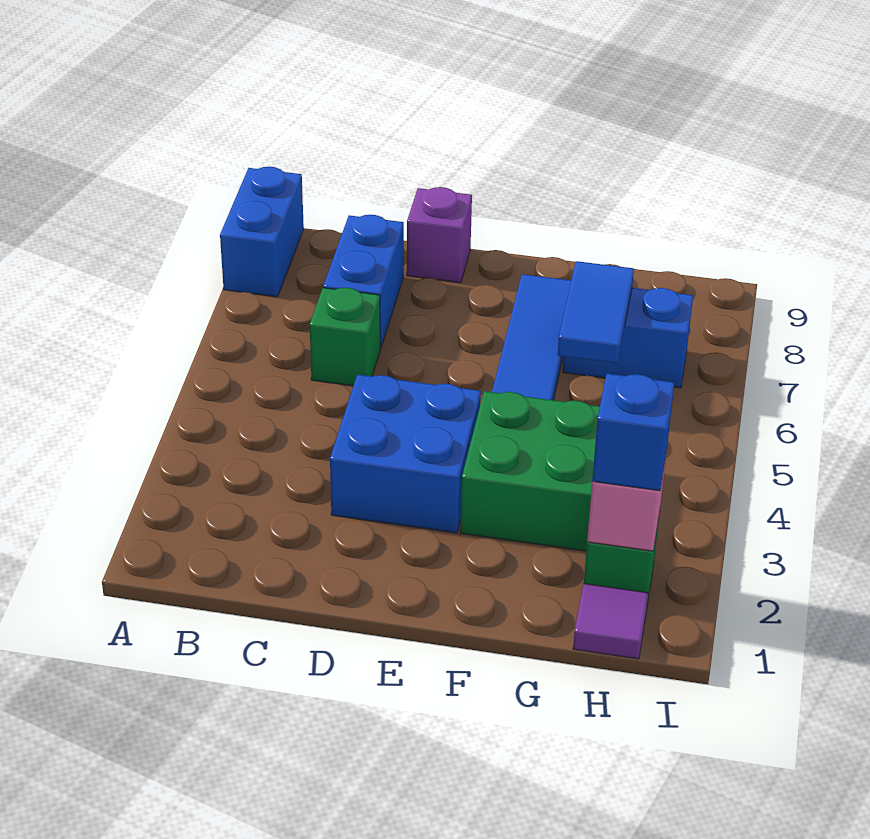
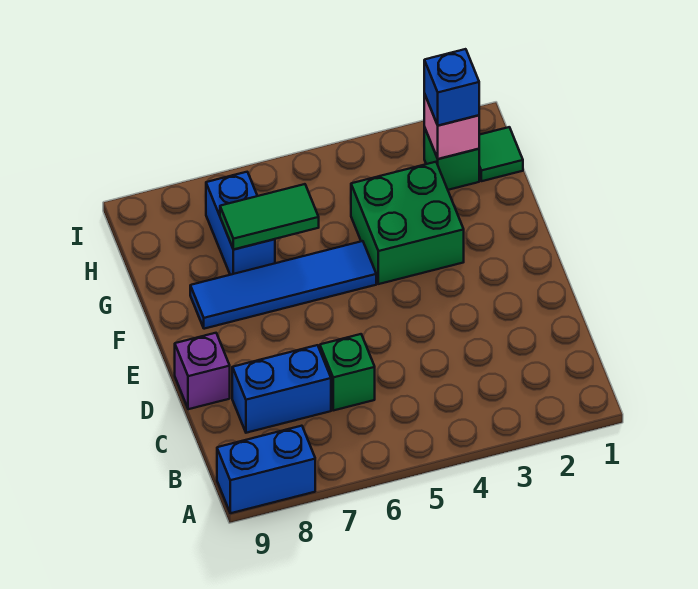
blue 2x2 brick [330,374,481,533] -> none
blue 1x2 tile [558,261,634,363] -> green 1x2 tile [220,184,319,250]
purple 1x1 tile [573,584,648,659] -> green 1x1 tile [479,127,523,181]

